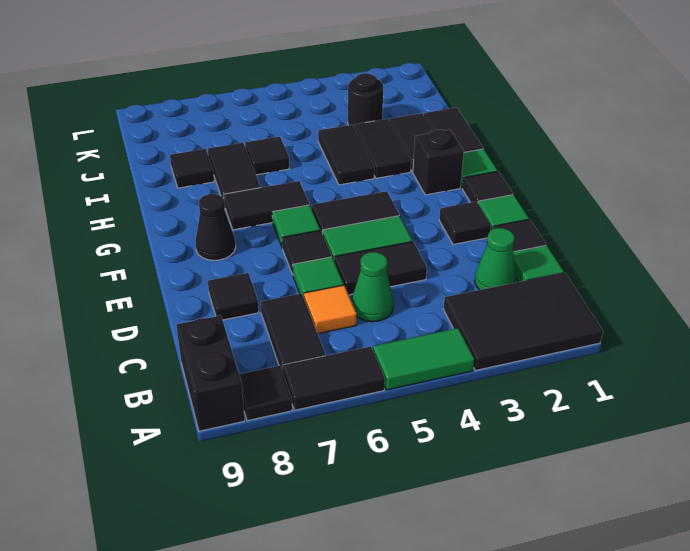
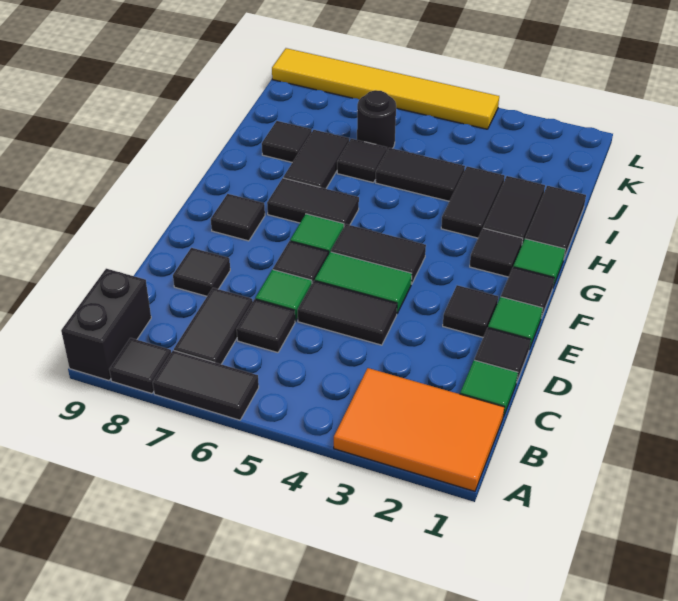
black 2x3 tile [443,273,603,371] -> orange 2x3 tile [334,368,504,491]
green 1x2 tile [373,328,474,390] -> none
green 1x1 cone [475,228,516,290] -> none
green 1x1 cone [352,252,394,322] -> none
orange 1x1 tile [304,285,357,334] -> black 1x1 tile [237,299,295,353]
black 1x1 cone [195,194,236,260] -> black 1x1 tile [211,194,265,241]
black 1x1 brick [413,130,464,195] -> black 1x1 tile [470,228,523,277]
black 1x2 tile [318,125,374,185] -> black 1x2 tile turned to [376,148,465,201]
black 1x1 round brick [348,73,383,127] -> black 1x1 round brick moved to [357,90,396,150]
none -> yellow 1x6 tile [272,48,499,129]

